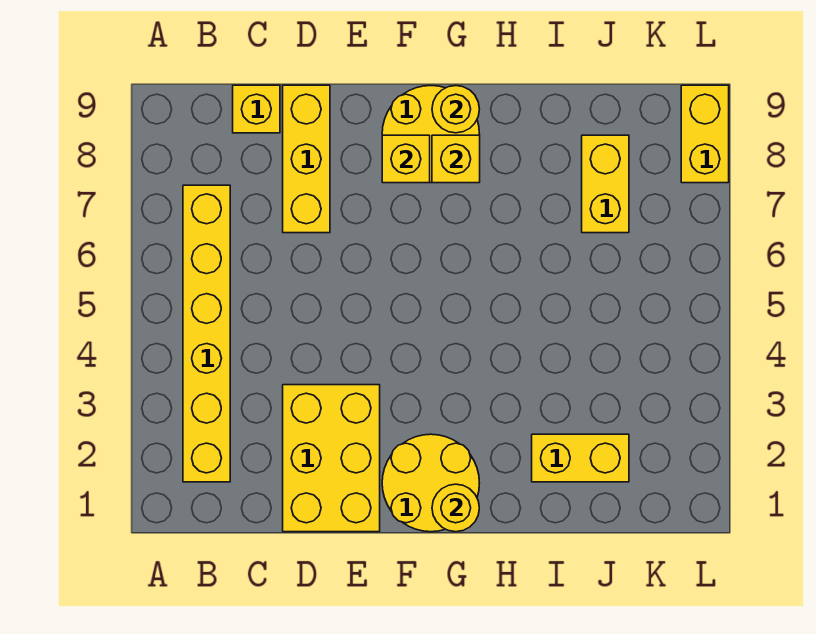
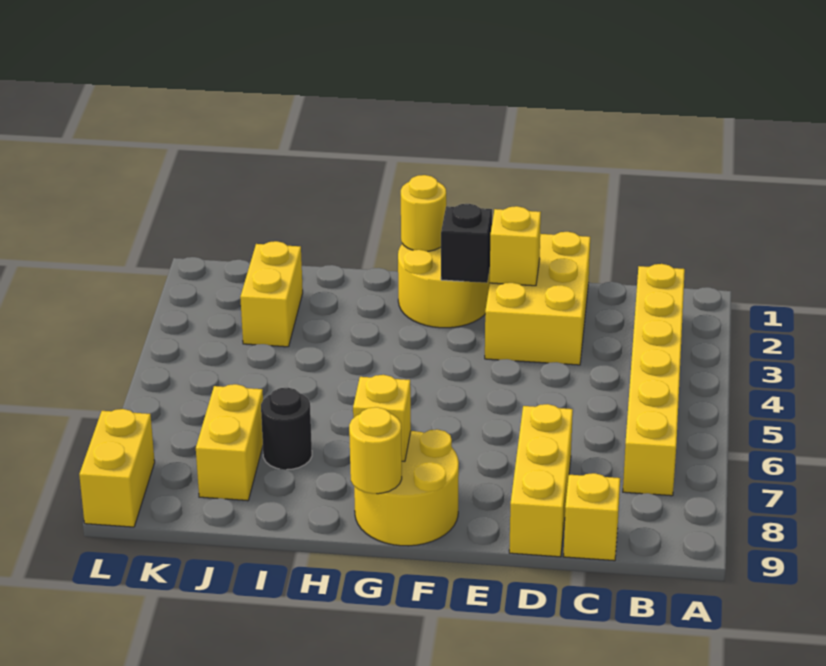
none -> black 1x1 brick [441,204,492,283]
yellow 1x1 brick [382,135,430,183] -> yellow 1x1 brick moved to [490,206,541,286]
yellow 1x2 brick [532,434,629,482] -> yellow 1x2 brick turned to [240,241,303,347]
none -> black 1x1 round brick [261,388,312,470]

